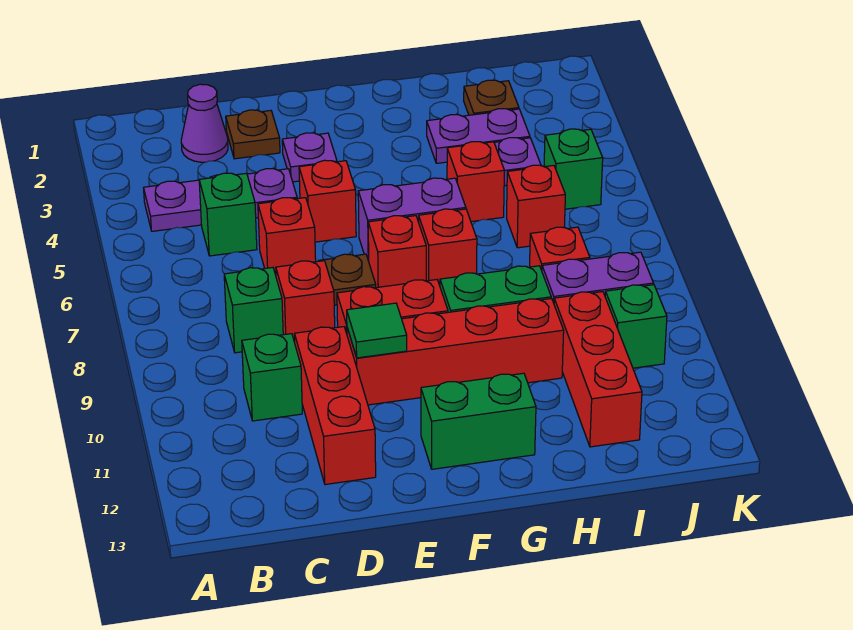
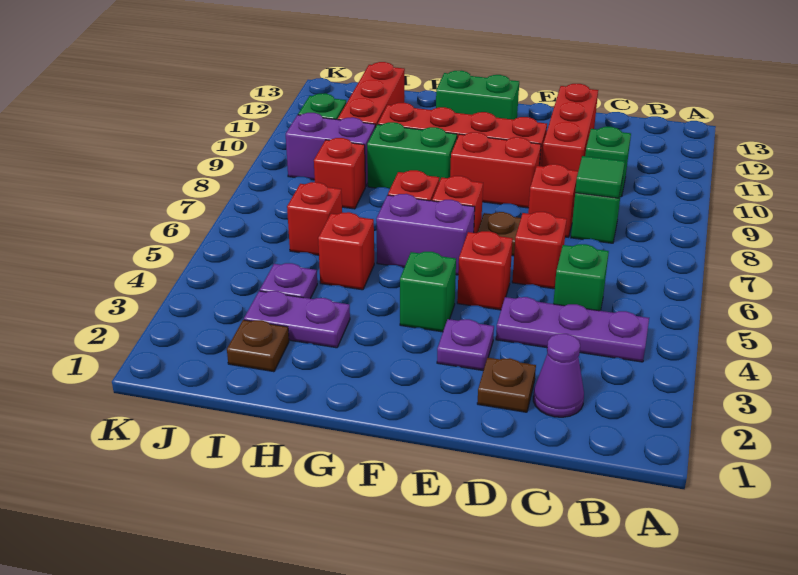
green 1x1 tile [347,303,407,358] -> green 1x1 tile moved to [575,156,625,198]
green 1x1 brick [544,129,603,209] -> green 1x1 brick moved to [400,252,456,332]

